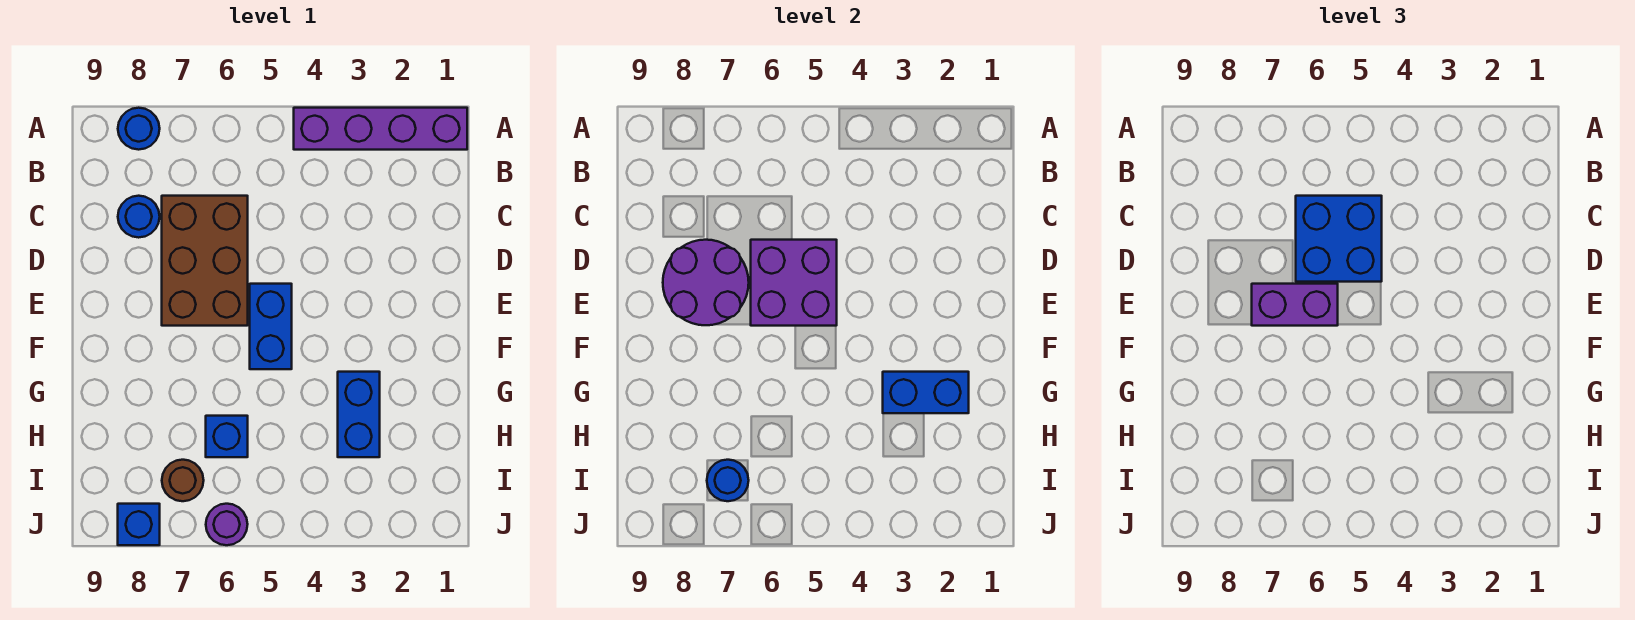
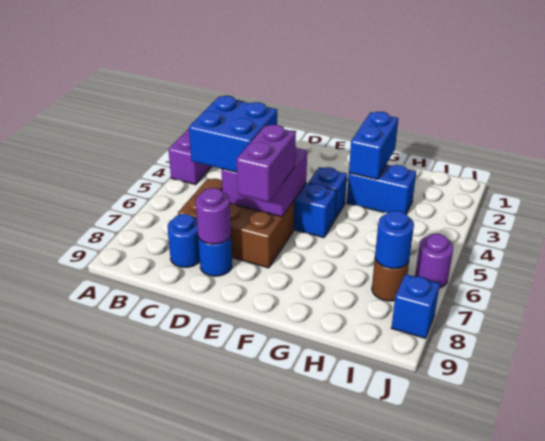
blue 1x1 round brick [118,108,160,150] -> blue 1x1 round brick moved to [198,236,232,276]
purple 2x2 round brick [663,240,749,325] -> purple 1x1 round brick [196,188,231,244]
blue 1x1 brick [206,416,248,457] -> blue 1x1 brick moved to [308,167,347,219]

